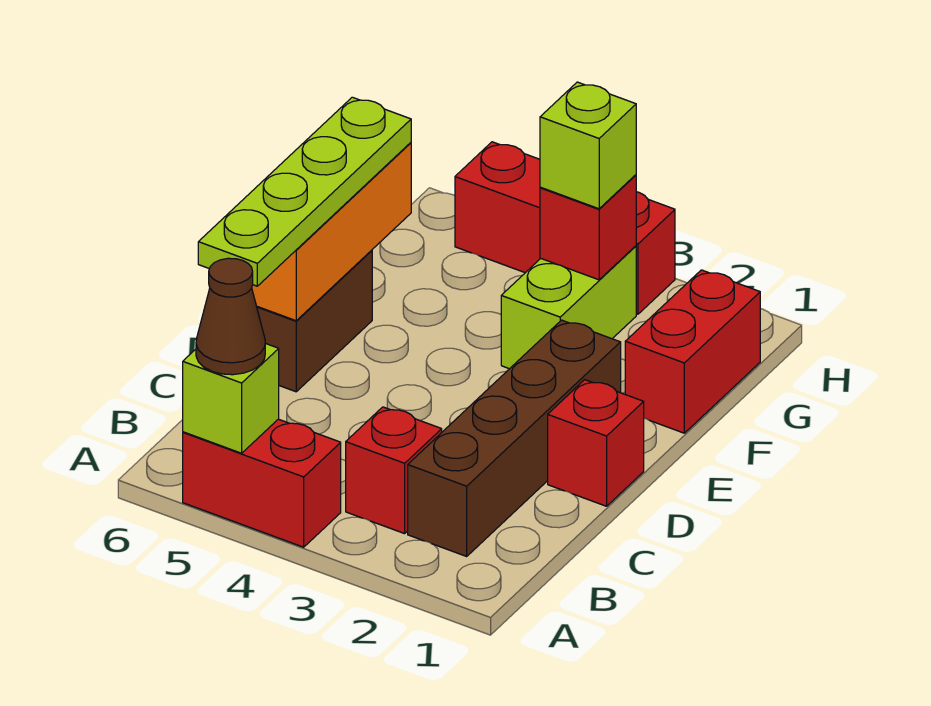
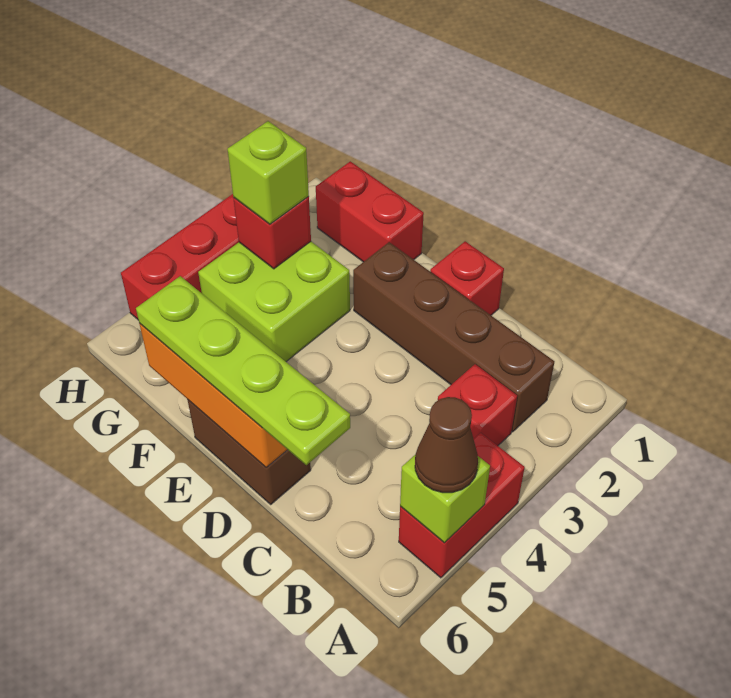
lime 1x2 brick [501,246,636,369] -> lime 2x2 brick [198,242,350,362]

